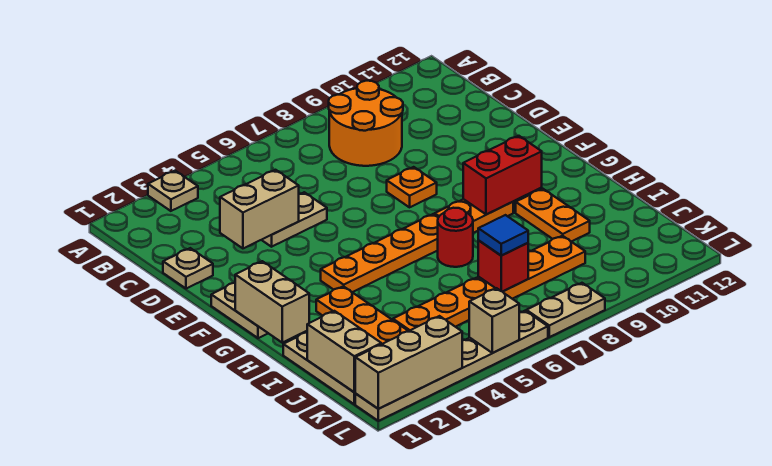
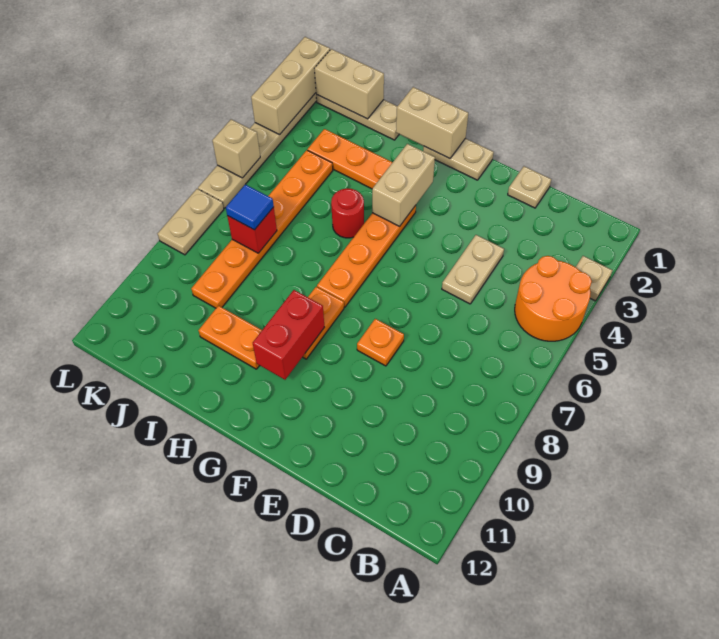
orange 2x2 round brick [329,81,403,166] -> orange 2x2 round brick moved to [515,256,592,341]
tan 1x2 brick [220,170,299,248] -> tan 1x2 brick moved to [372,144,435,226]
red 1x1 round brick [438,208,473,267] -> red 1x1 round brick moved to [331,188,364,238]

